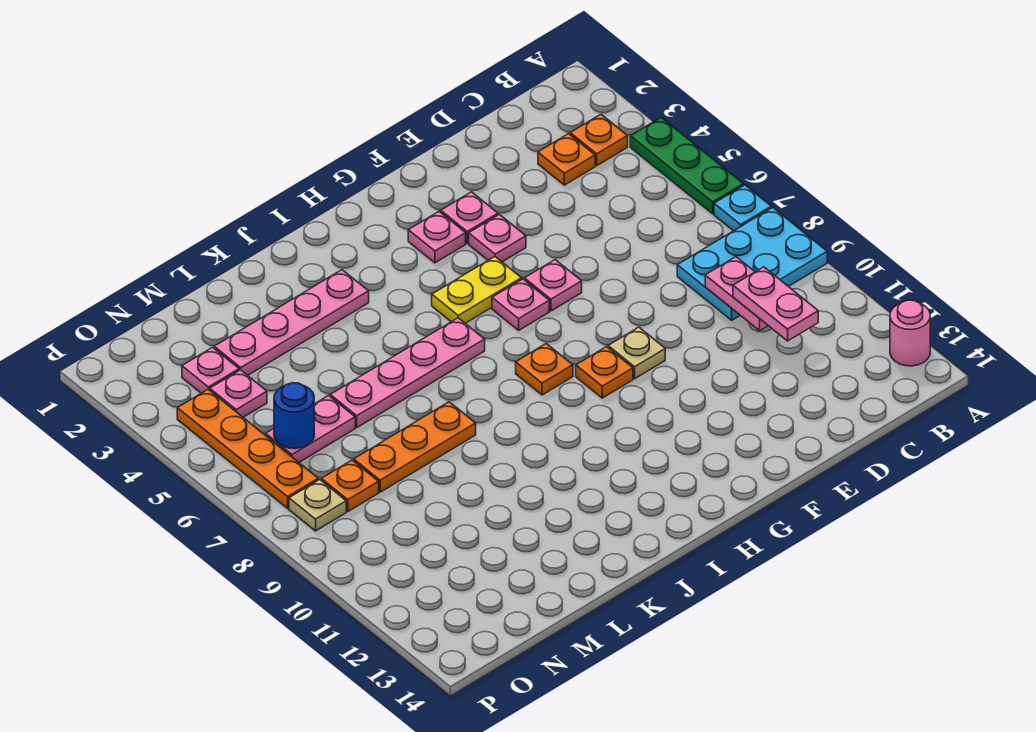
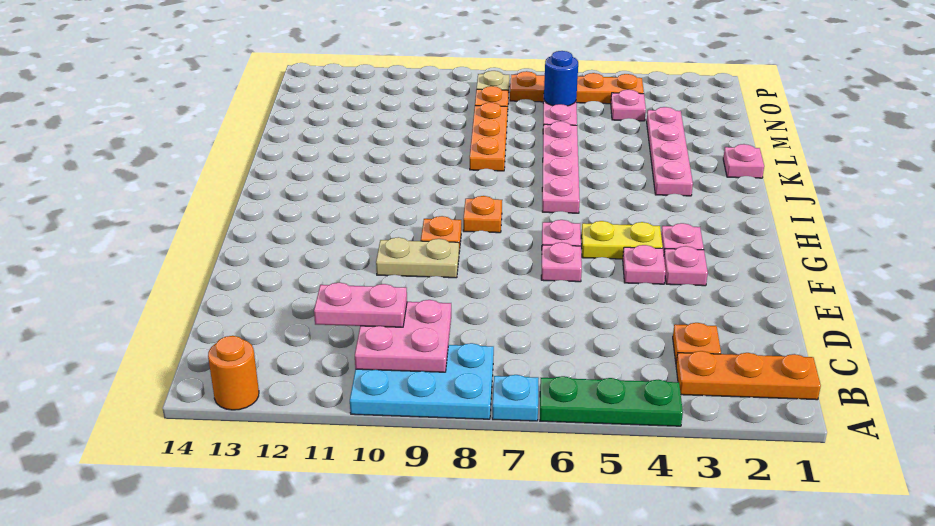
cyan 2x3 plate [677,208,827,320] -> cyan 2x3 plate turned to [350,343,494,419]
pink 1x1 round brick [890,300,930,366] -> orange 1x1 round brick [208,336,259,410]
orange 1x1 plate [570,114,628,166] -> orange 1x3 plate [676,351,821,400]
pink 1x2 plate [705,257,768,330] -> pink 2x2 plate [355,300,451,372]
tan 1x1 plate [608,327,665,378] -> tan 1x2 plate [376,237,459,278]
yellow 1x2 plate [432,257,522,323] -> yellow 1x2 plate turned to [581,221,663,259]
pink 1x1 plate [182,347,239,393] -> pink 1x1 plate moved to [723,144,764,178]

